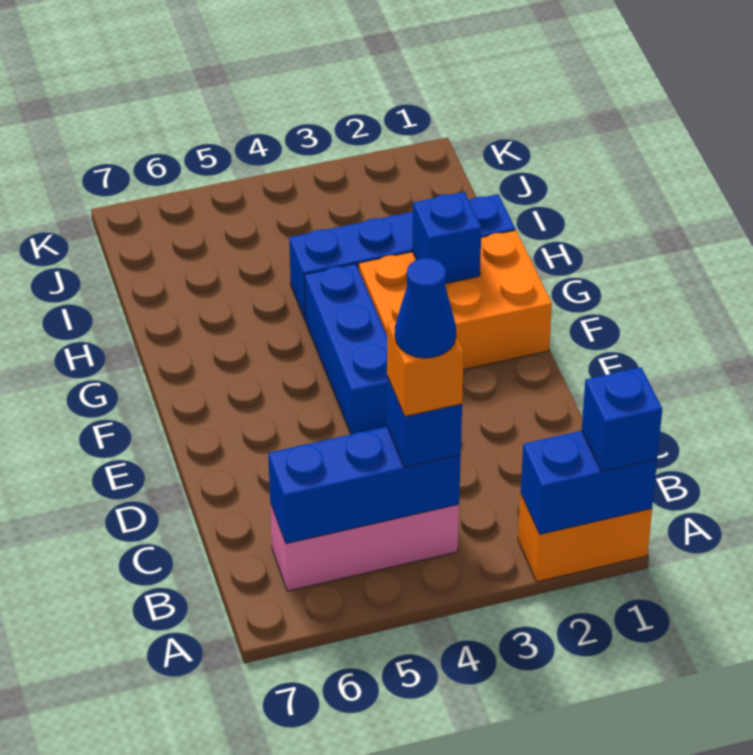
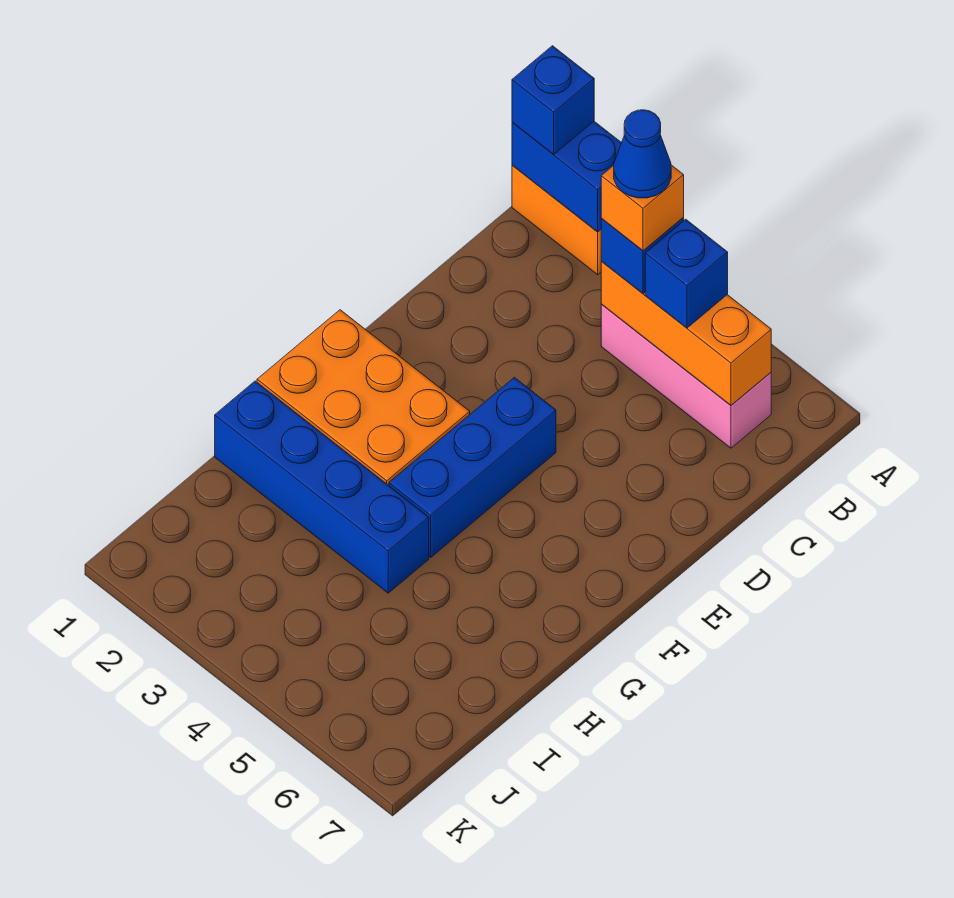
blue 1x3 brick [268,427,461,544] -> orange 1x3 brick [601,262,771,405]
blue 1x1 brick [412,192,482,283] -> blue 1x1 brick moved to [645,219,728,328]

